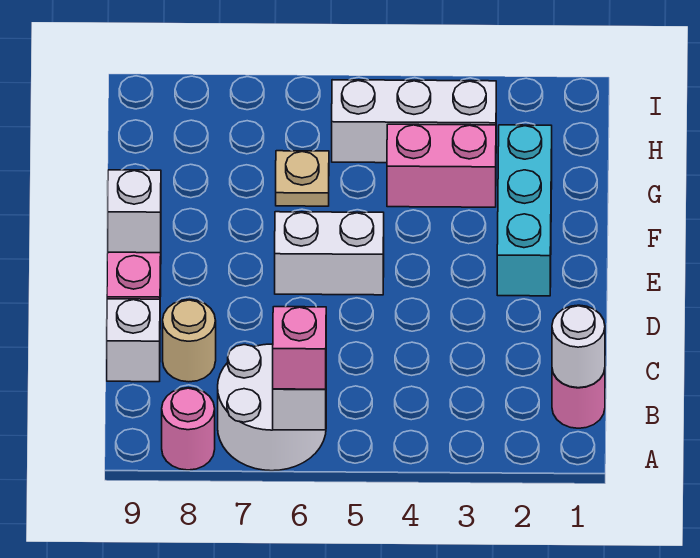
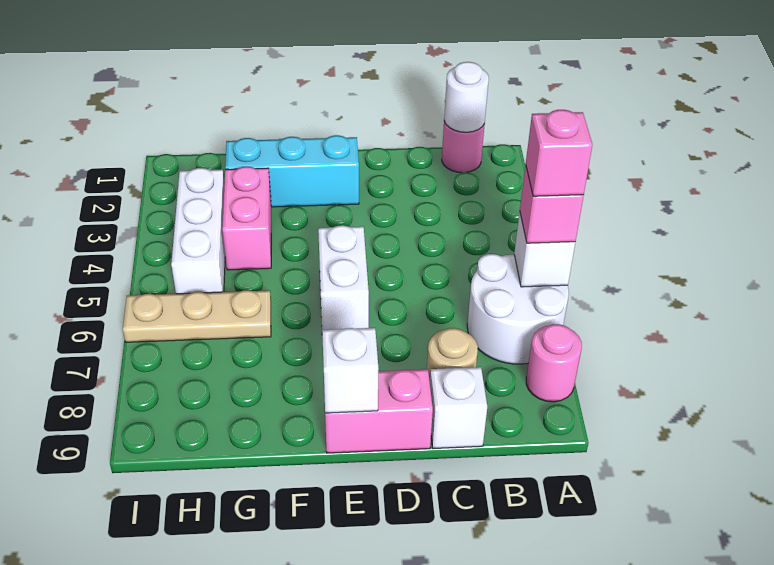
none -> pink 1x1 brick [526,110,592,196]
tan 1x1 plate [276,151,329,206] -> tan 1x3 plate [123,290,271,342]

